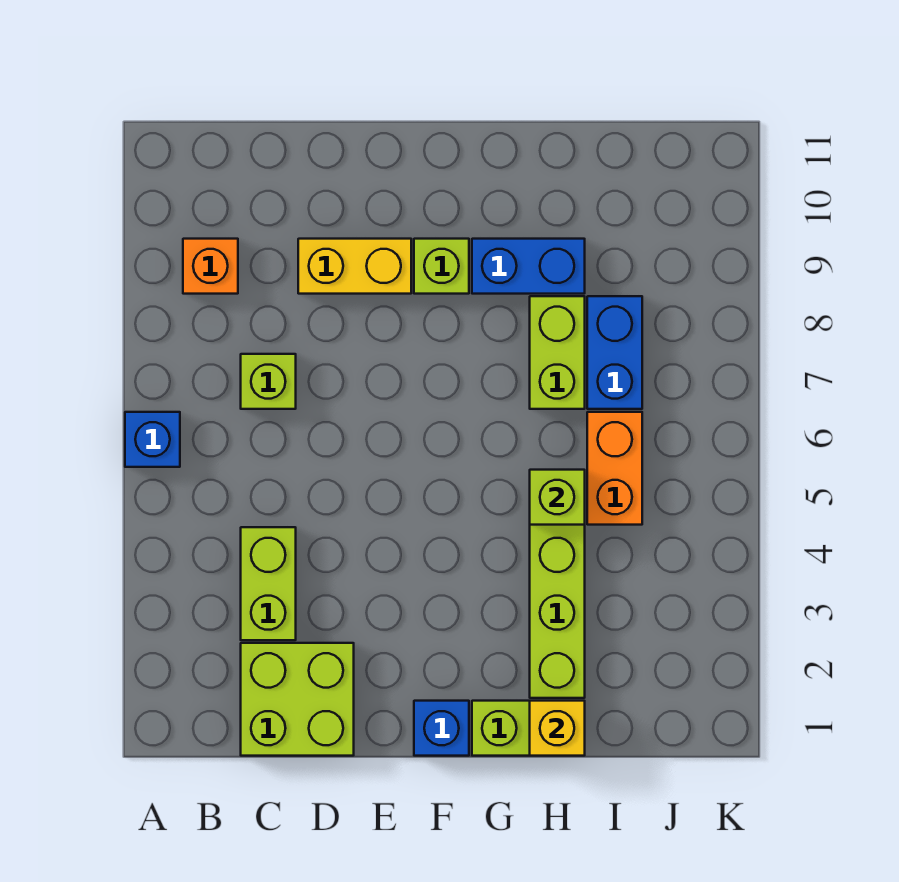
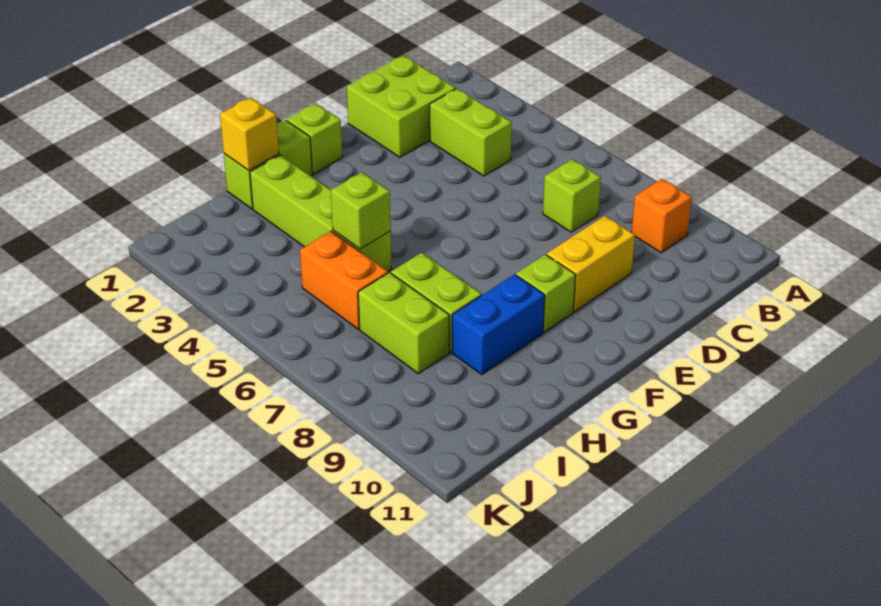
blue 1x1 brick [125,412,180,467] -> none
blue 1x1 brick [414,701,469,756] -> lime 1x1 brick [287,103,342,174]
blue 1x2 brick [587,296,642,409] -> lime 1x2 brick [358,273,449,374]

